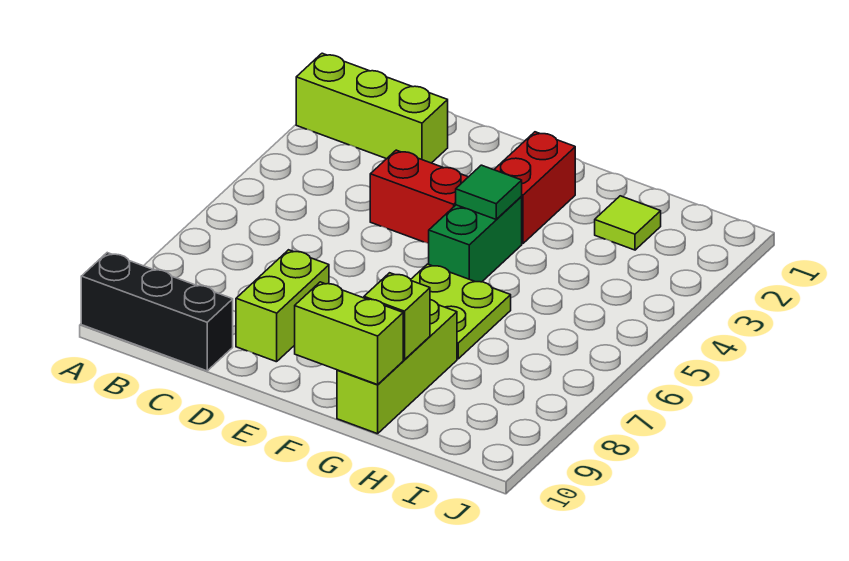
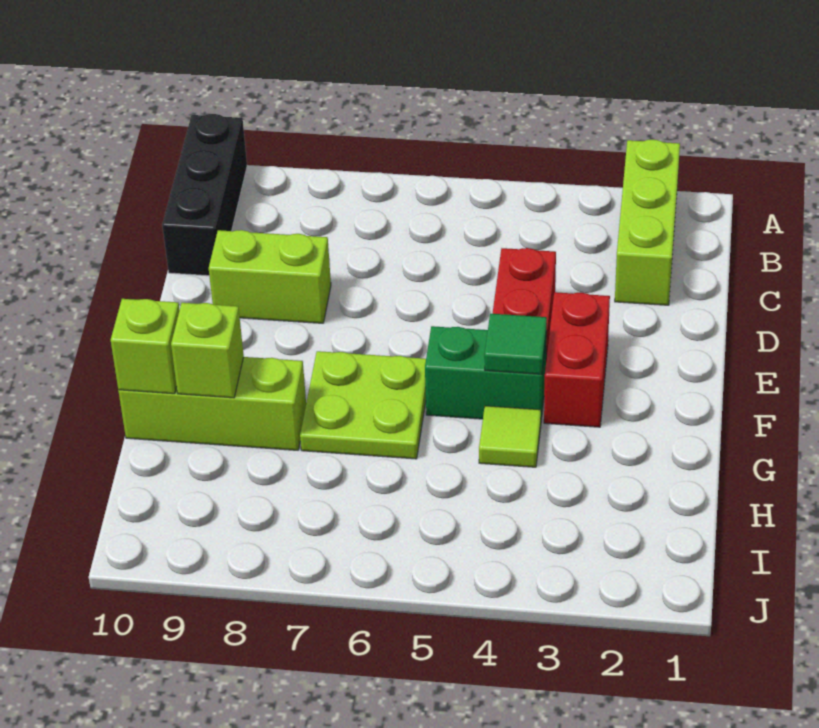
red 1x2 brick [494,132,575,244] -> red 1x2 brick turned to [544,292,610,427]
lime 1x2 brick [295,282,403,385] -> lime 1x1 brick [111,299,179,394]
lime 1x1 tile [595,196,661,250] -> lime 1x1 tile moved to [479,406,541,467]

